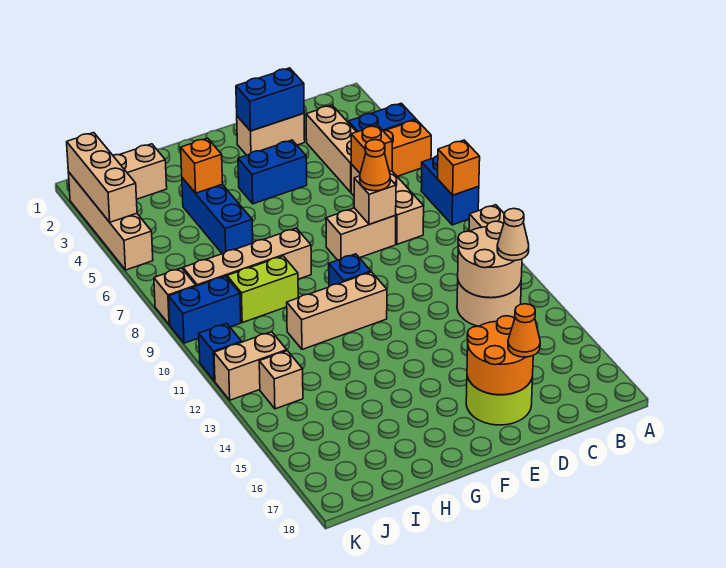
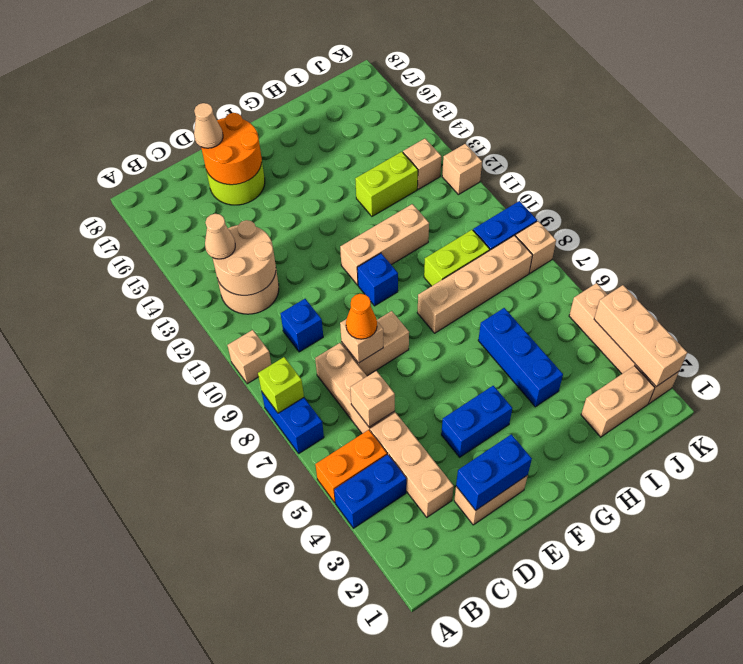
orange 1x1 brick [438,140,480,195] -> lime 1x1 brick [258,357,304,413]
orange 1x1 brick [351,125,392,173] -> tan 1x1 brick [350,371,395,427]
orange 1x1 cone [508,304,540,357] -> tan 1x1 cone [194,103,223,148]
orange 1x1 brick [181,138,223,193] -> none
none -> lime 1x2 brick [355,152,418,216]
tan 1x2 brick [214,332,287,400] -> tan 1x1 brick [442,144,482,195]
blue 1x1 brick [199,323,242,381] -> blue 1x1 brick moved to [281,299,323,352]

